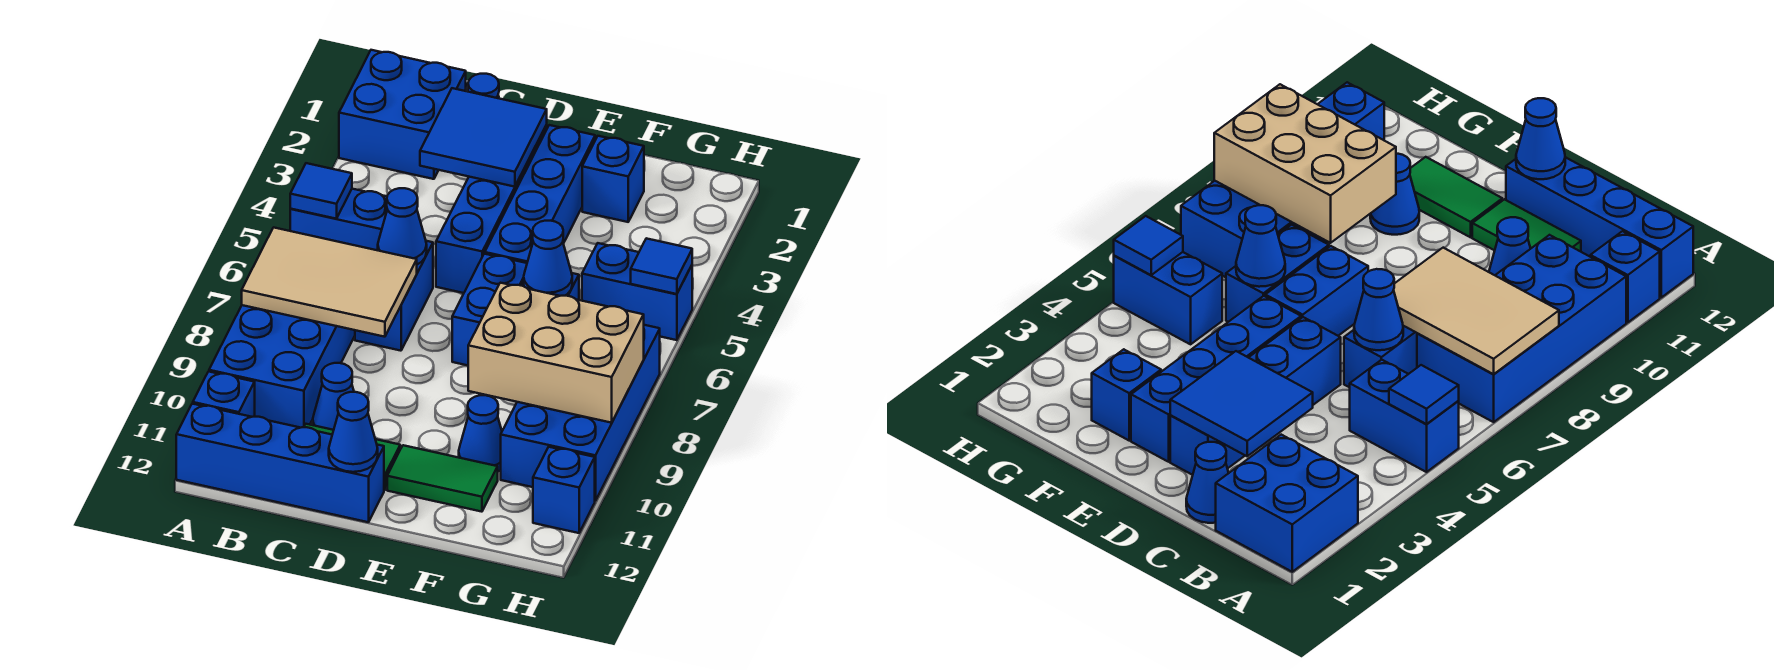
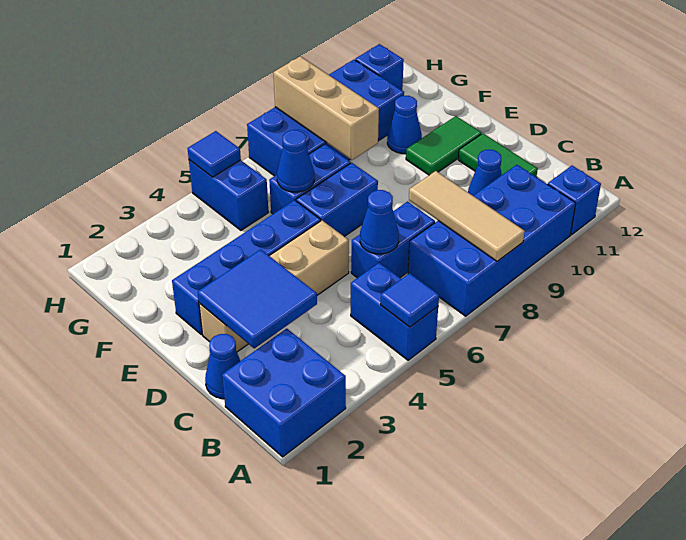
tan 2x3 tile [242,227,417,337] -> tan 1x3 tile [409,171,525,261]
blue 1x4 brick [176,404,384,522] -> none
blue 1x4 brick [436,125,547,293] -> tan 1x4 brick [199,221,349,352]
blue 1x1 cone [329,392,378,472] -> none
green 1x2 tile [387,445,498,512] -> green 1x2 tile turned to [406,116,482,175]
blue 1x1 brick [582,136,644,222] -> none
tan 2x3 brick [468,283,644,423] -> tan 1x3 brick [274,56,379,160]

